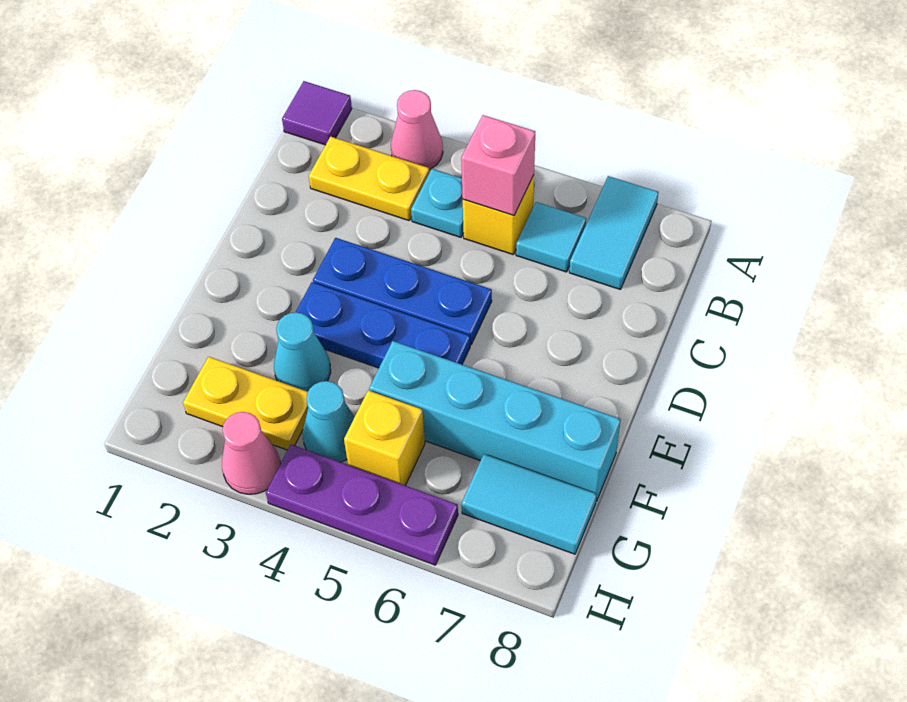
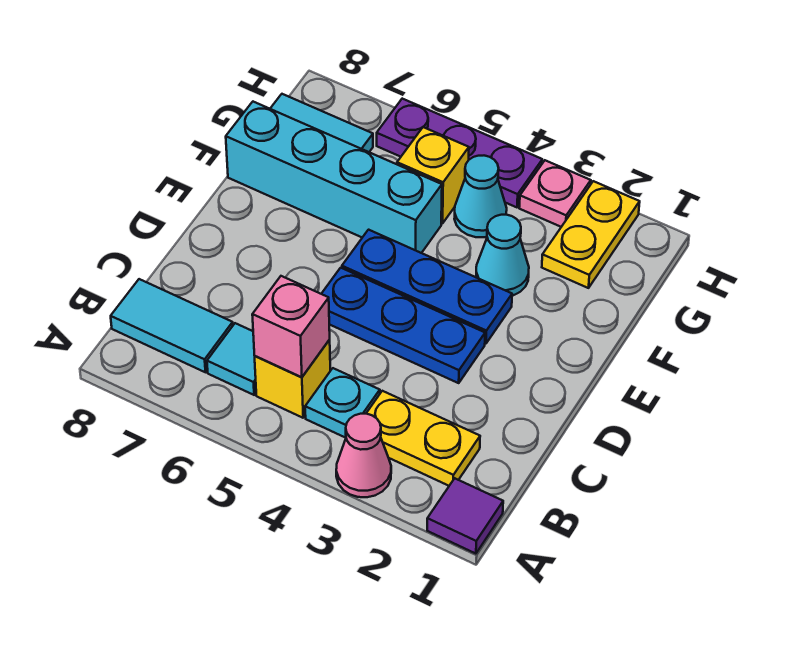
cyan 1x2 tile [569,176,658,289] -> cyan 1x2 tile turned to [111,279,233,372]
yellow 1x2 plate [183,357,308,450] -> yellow 1x2 plate turned to [542,181,640,288]
pink 1x1 cone [222,412,280,494] -> pink 1x1 plate [519,160,591,227]

